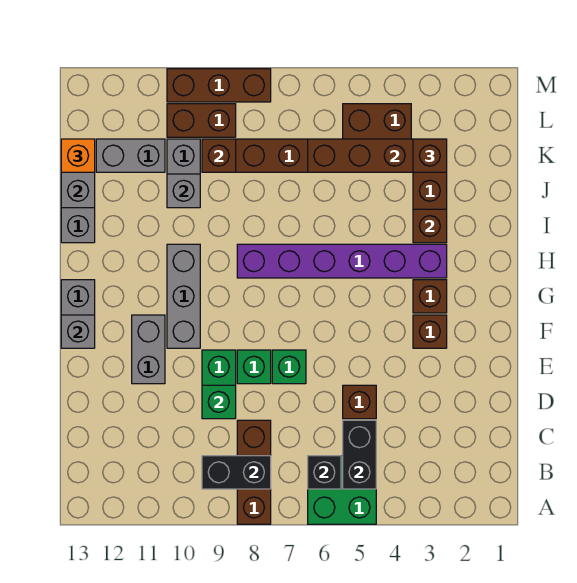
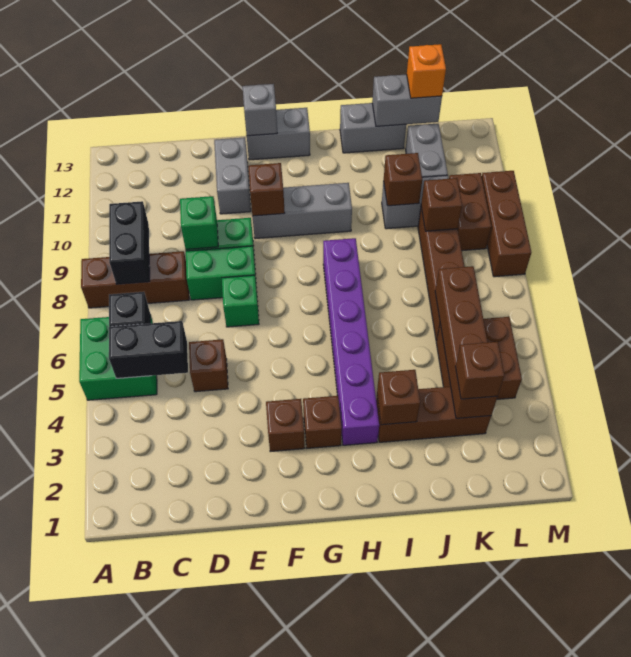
green 1x1 brick [237,350,271,384] -> green 1x2 brick [186,246,257,300]
grey 1x2 brick [132,315,165,384] -> grey 1x2 brick turned to [214,137,251,214]
none -> brown 1x1 brick [248,163,285,216]
grey 1x1 brick [167,174,200,208] -> brown 1x1 brick [384,153,422,206]

